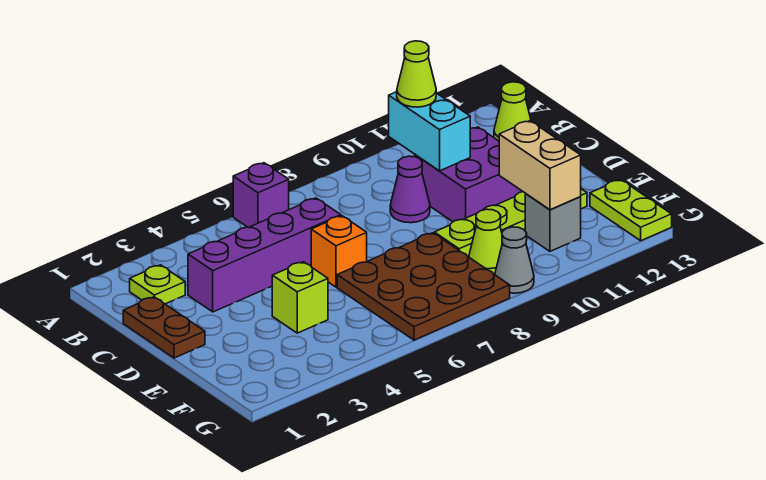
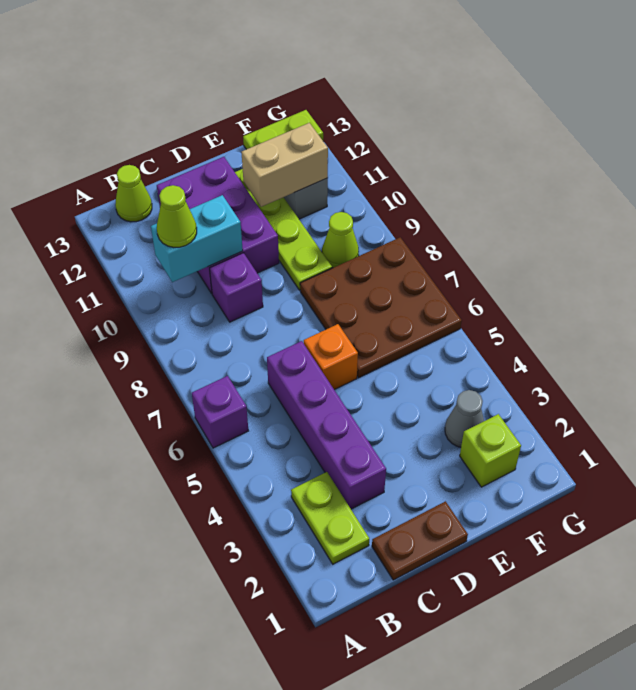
lime 1x1 plate [130,265,185,304] -> lime 1x2 plate [291,472,369,564]
purple 1x1 cone [390,156,430,223] -> purple 1x1 brick [210,253,263,322]
purple 2x2 brick [415,127,523,222] -> purple 2x3 brick [157,157,279,293]
lime 1x1 brick [272,262,328,333] -> lime 1x1 brick moved to [460,414,521,487]
grey 1x1 cone [495,227,534,293] -> grey 1x1 cone moved to [445,390,484,447]

